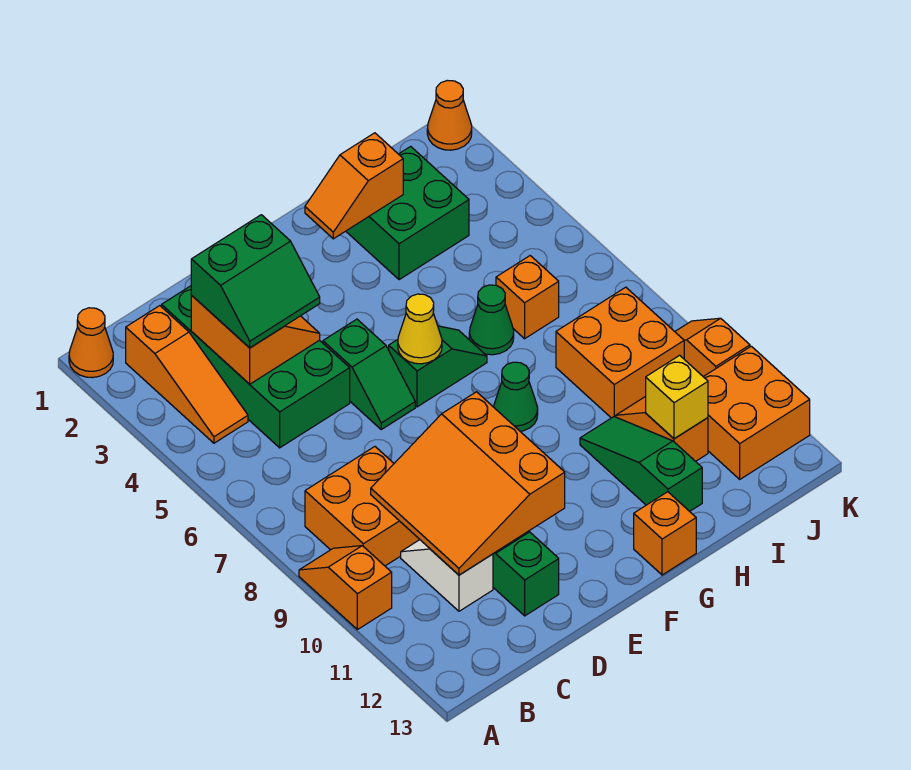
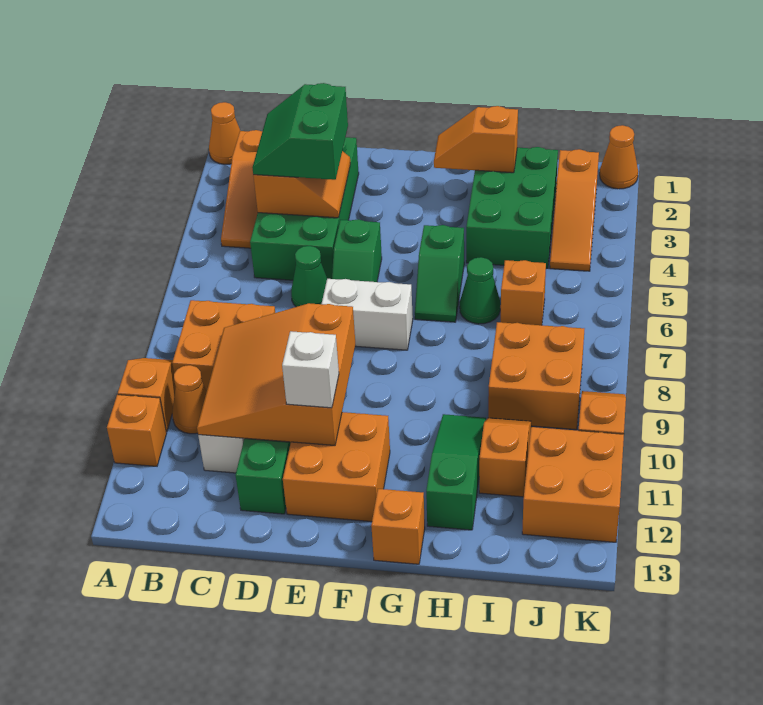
none -> orange 1x1 brick [107,395,167,466]
none -> orange 1x1 cone [172,365,207,434]
green 2x2 slope [191,215,320,348] -> green 2x2 slope turned to [252,83,348,180]
none -> white 1x2 brick [322,279,413,350]
none -> orange 2x2 brick [283,412,390,522]
none -> white 1x1 brick [282,331,339,408]
green 1x2 slope [389,326,487,407] -> green 1x2 slope turned to [415,225,464,322]
yellow 1x1 cone [398,294,442,364] -> none
green 1x1 cone [494,362,538,431] -> green 1x1 cone moved to [291,246,327,307]
green 2x2 brick [346,146,469,280] -> green 2x3 brick [466,147,558,268]
yellow 1x1 brick [646,355,708,439] -> none
none -> orange 1x3 slope [550,149,599,271]

